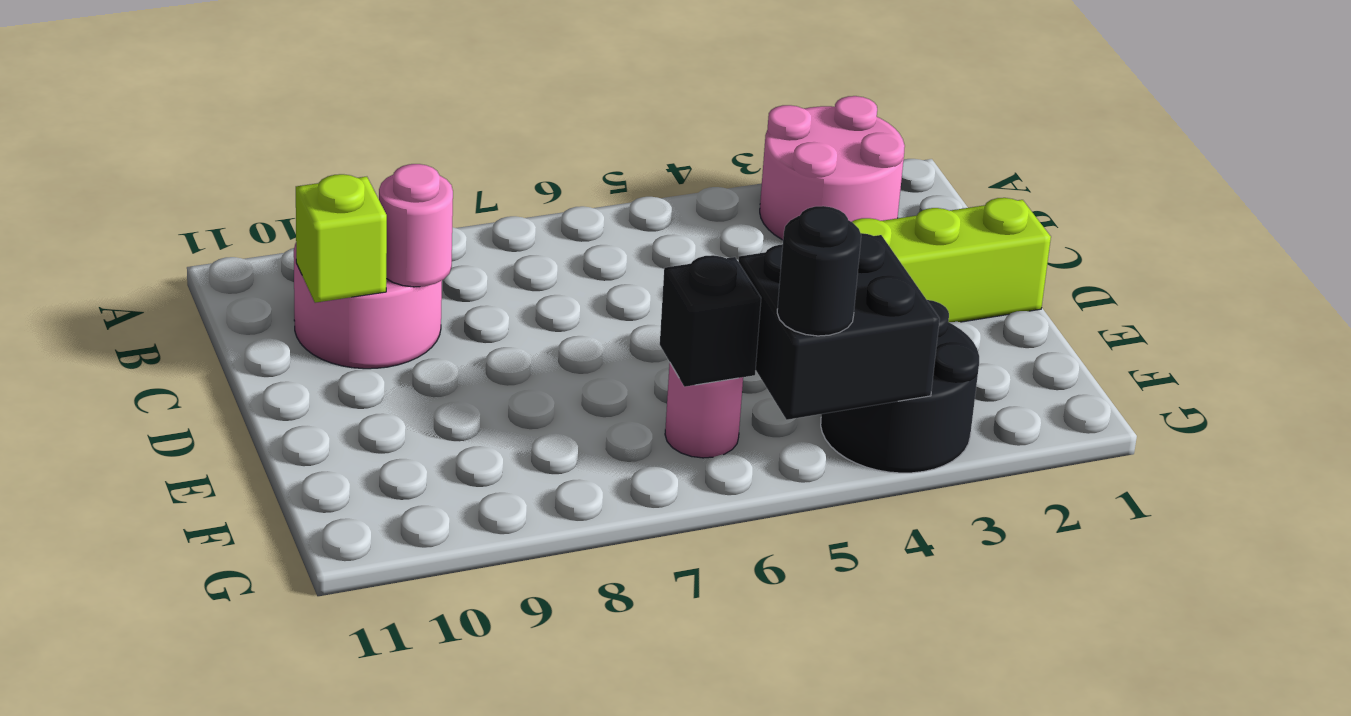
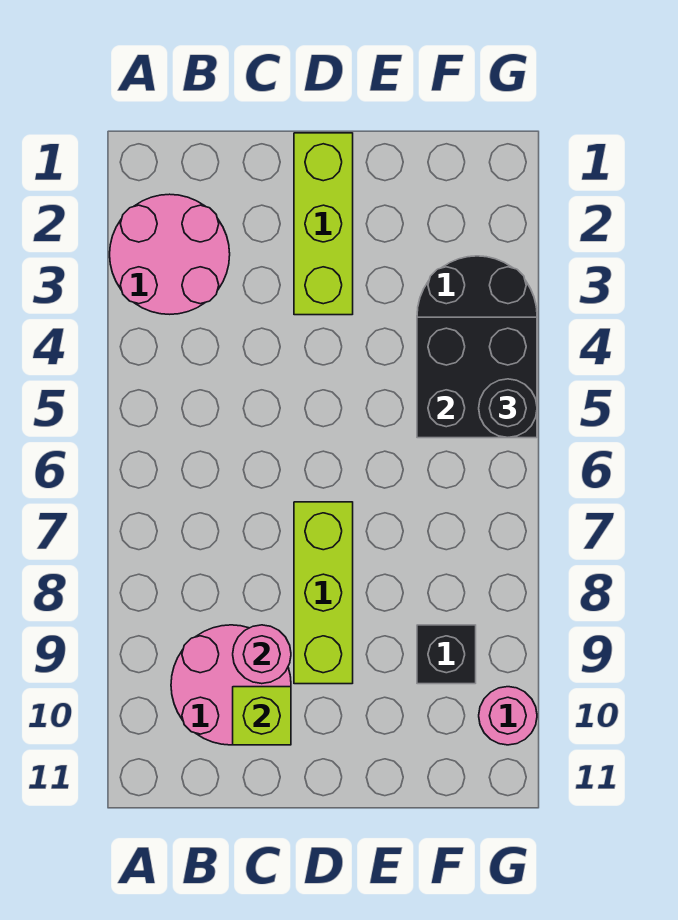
none -> lime 1x3 brick [294,502,353,684]
pink 1x1 round brick [665,363,743,458] -> pink 1x1 round brick moved to [479,687,537,745]
black 1x1 brick [660,255,761,387] -> black 1x1 brick moved to [417,625,476,684]

